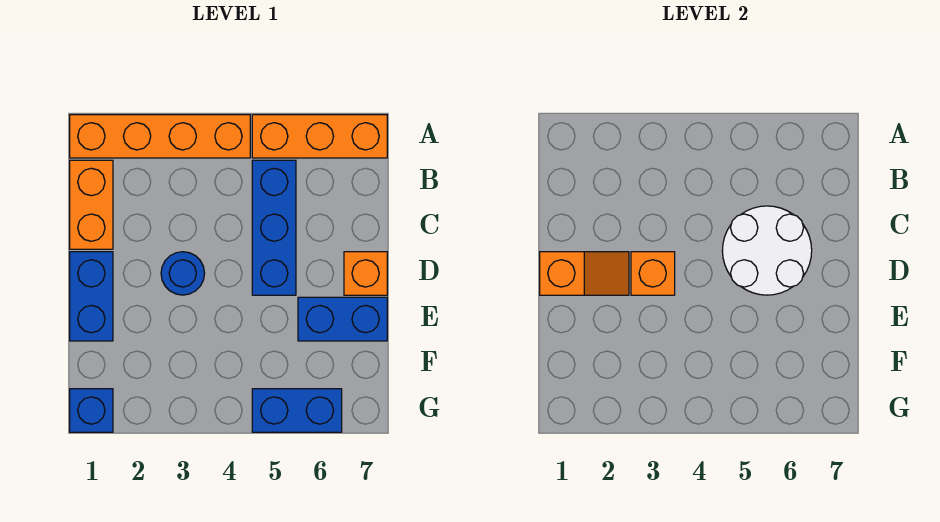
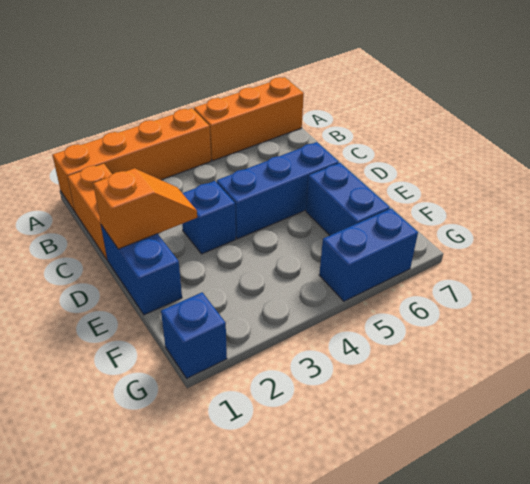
blue 1x3 brick [252,160,296,295] -> blue 1x3 brick turned to [217,142,339,239]
white 2x2 round brick [722,206,812,295] -> none
blue 1x1 round brick [161,252,205,295] -> blue 1x1 brick [182,181,236,254]
orange 1x1 brick [631,252,675,295] -> none
orange 1x1 brick [344,252,387,295] -> none
blue 1x2 brick [298,297,387,341] -> blue 1x2 brick turned to [306,163,390,235]

